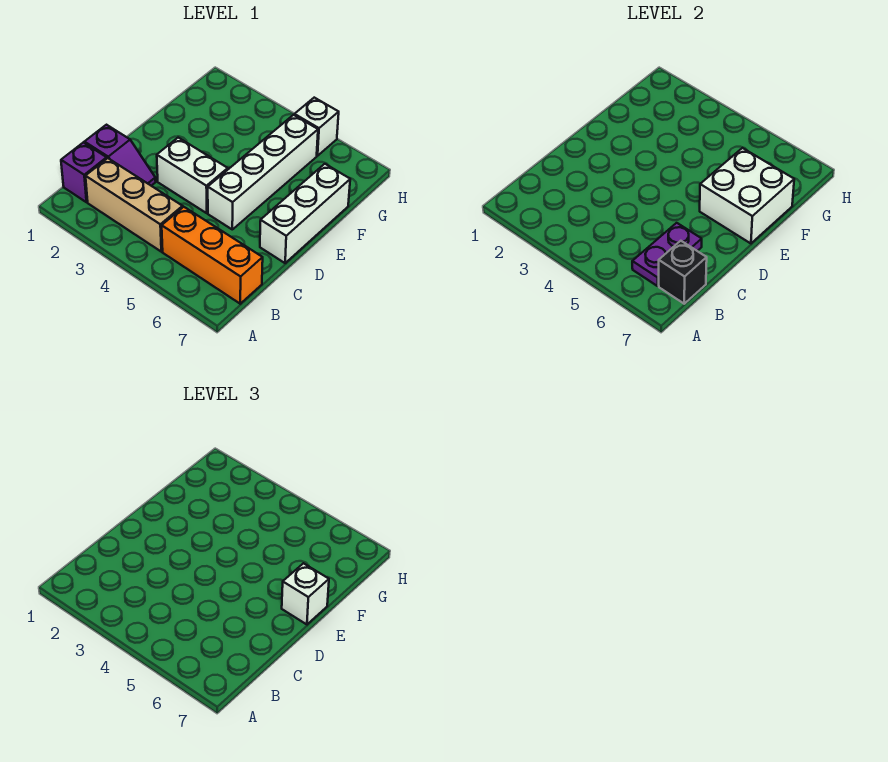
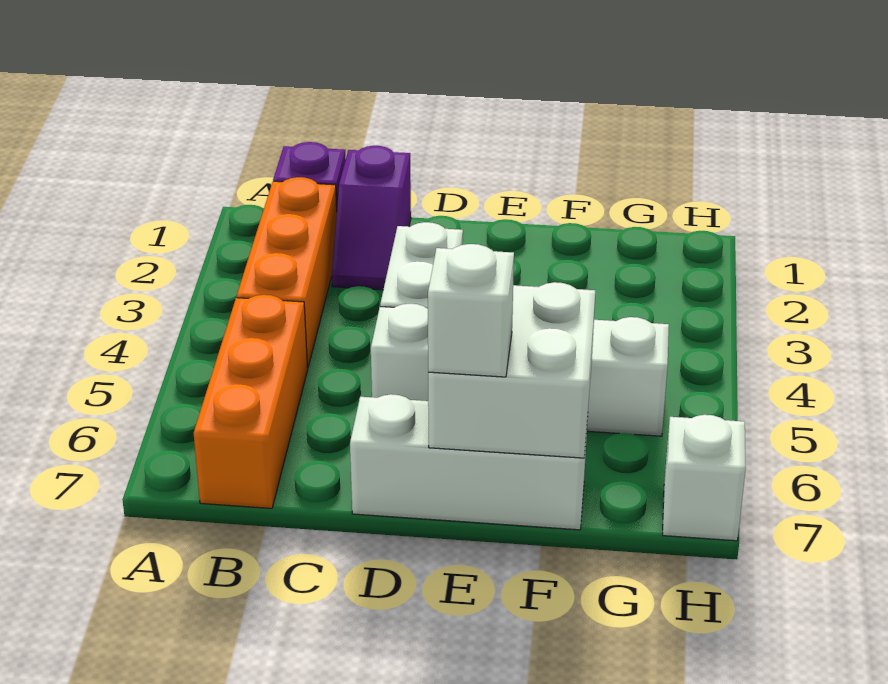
tan 1x3 brick [86,158,183,252] -> orange 1x3 brick [237,177,337,368]
purple 1x2 plate [632,223,702,286] -> none
black 1x1 brick [659,241,707,304] -> none
white 1x1 brick [294,98,339,156] -> white 1x1 brick moved to [663,415,746,541]

